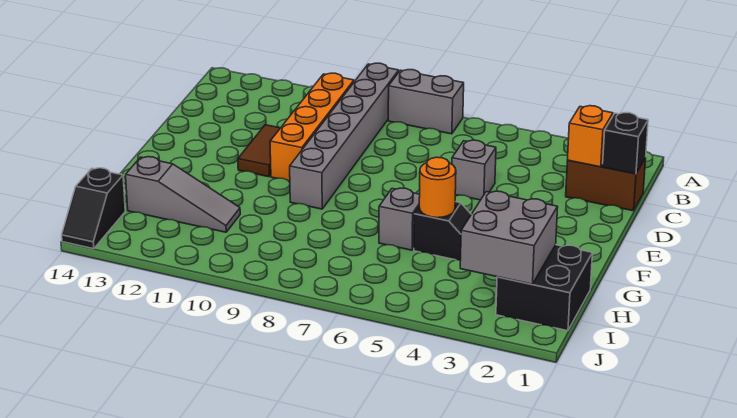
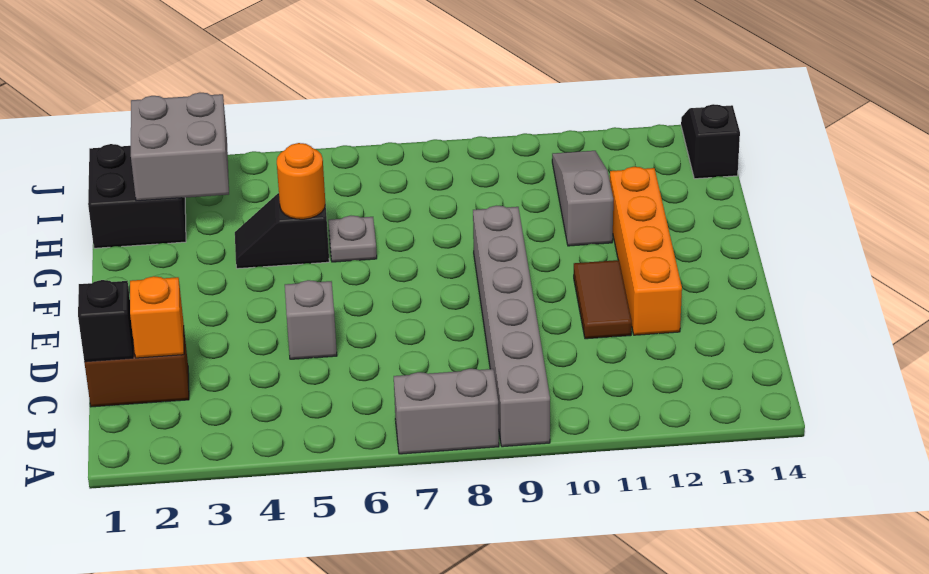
orange 1x4 brick [270,73,354,181] -> orange 1x4 brick moved to [610,167,682,335]
grey 1x1 brick [379,188,420,250] -> grey 1x1 plate [329,216,377,262]
grey 1x3 slope [126,157,240,232] -> grey 1x3 slope turned to [552,151,613,246]

